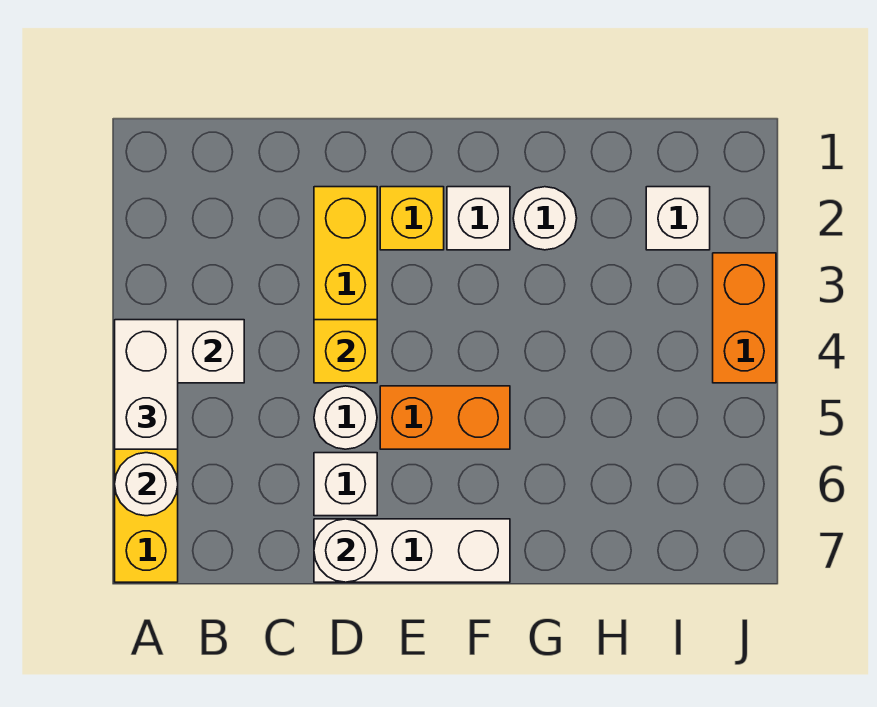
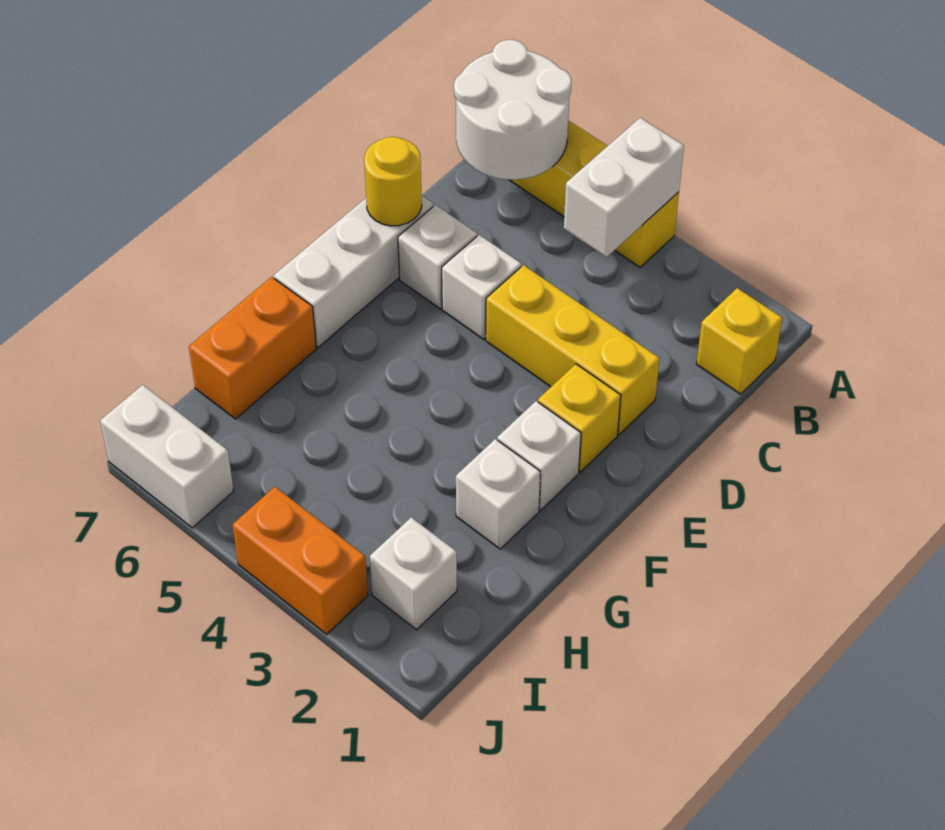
white 1x2 brick [115,320,178,449] -> white 1x2 brick moved to [100,385,234,528]
white 1x1 round brick [115,453,178,516] -> white 2x2 round brick [454,40,571,180]
yellow 1x1 brick [314,320,377,383] -> yellow 1x1 brick moved to [696,288,782,394]
white 1x1 round brick [314,386,377,449] -> white 1x1 brick [442,235,521,339]
white 1x1 round brick [314,519,377,582] -> yellow 1x1 round brick [364,137,422,226]
orange 1x2 brick [380,386,510,449] -> orange 1x2 brick moved to [189,277,316,419]
white 1x1 round brick [513,187,577,250] -> white 1x1 brick [456,439,540,549]

